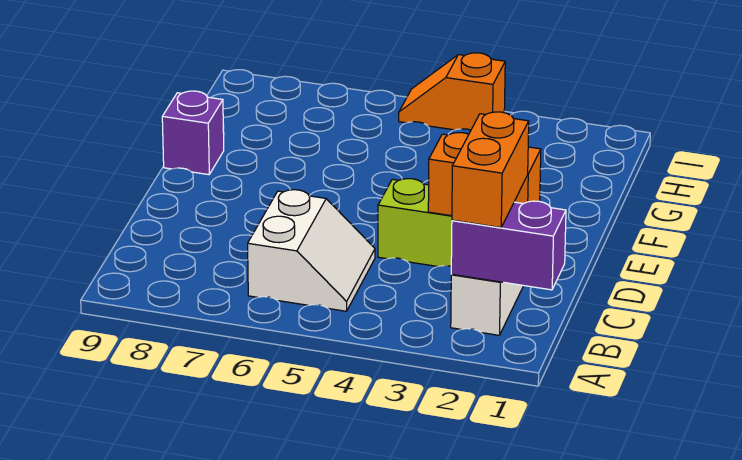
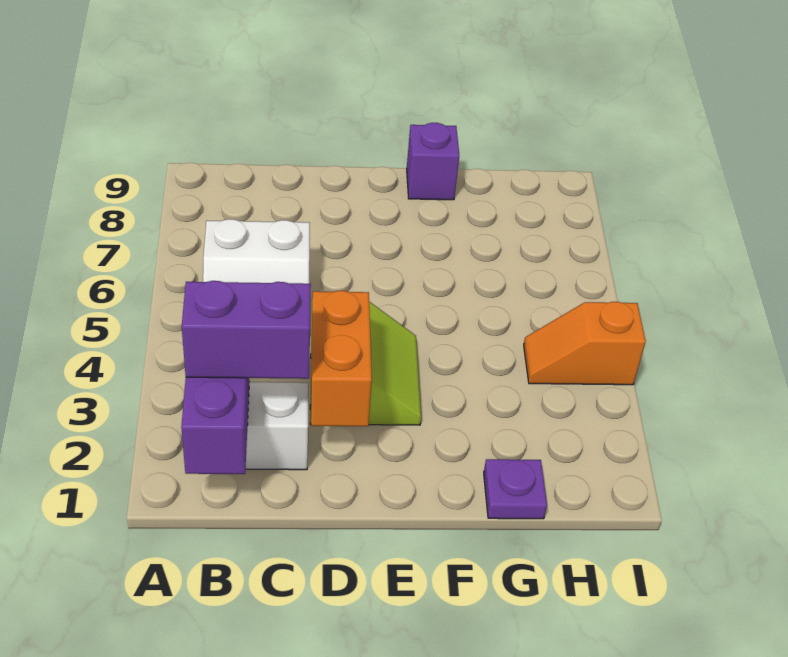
orange 1x2 brick [452,112,529,228] -> purple 1x2 brick [182,281,311,379]
none -> purple 1x1 plate [484,459,547,519]
orange 1x2 slope [399,53,505,130] -> orange 1x2 slope turned to [524,302,646,385]

